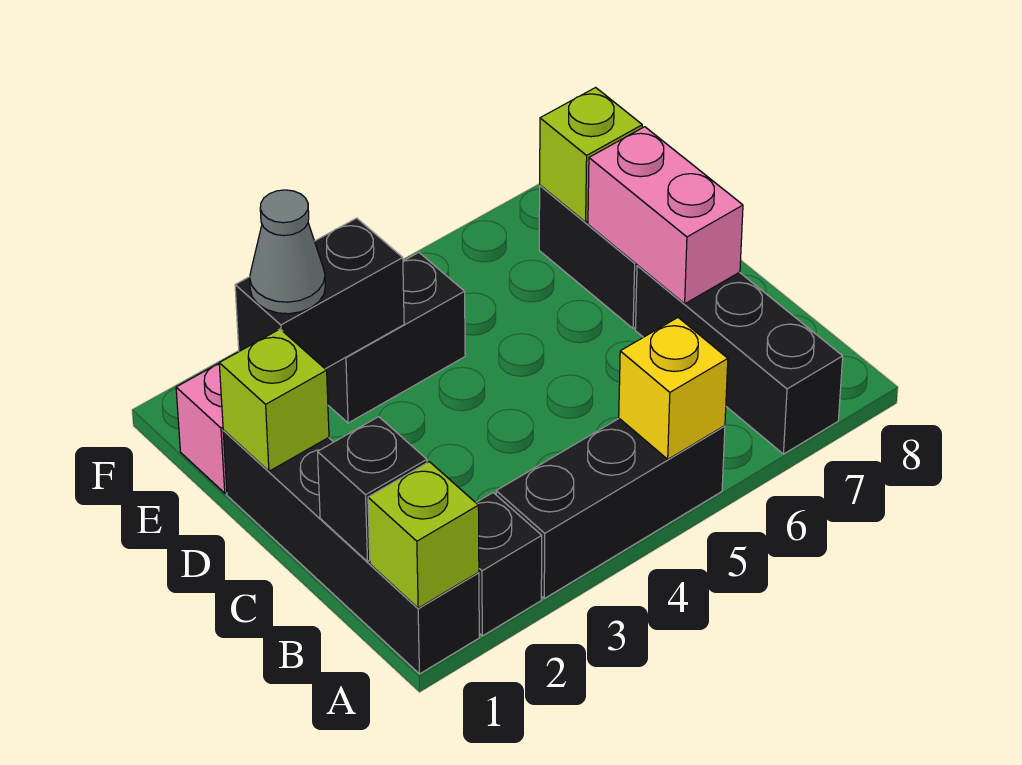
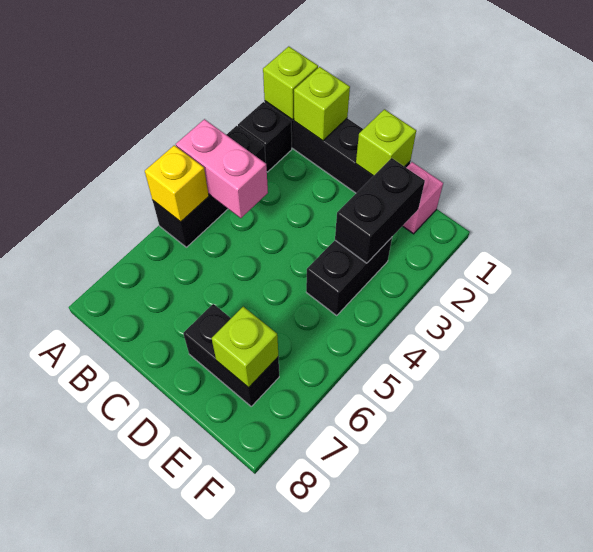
black 1x3 brick [635,265,843,454] -> none
black 1x1 brick [318,417,427,562] -> lime 1x1 brick [294,67,350,141]
pink 1x2 brick [588,127,743,304] -> pink 1x2 brick moved to [176,119,268,218]
grey 1x1 cone [250,190,325,314] -> none

